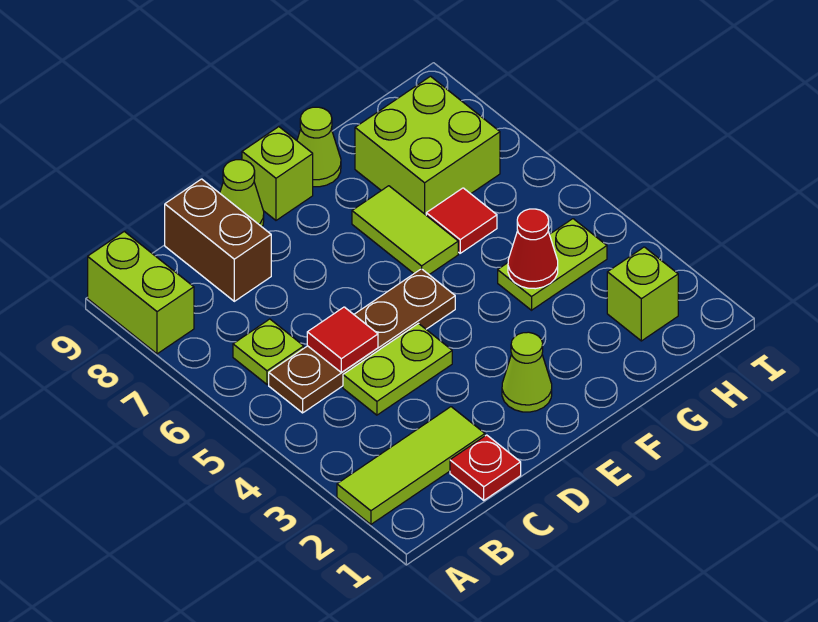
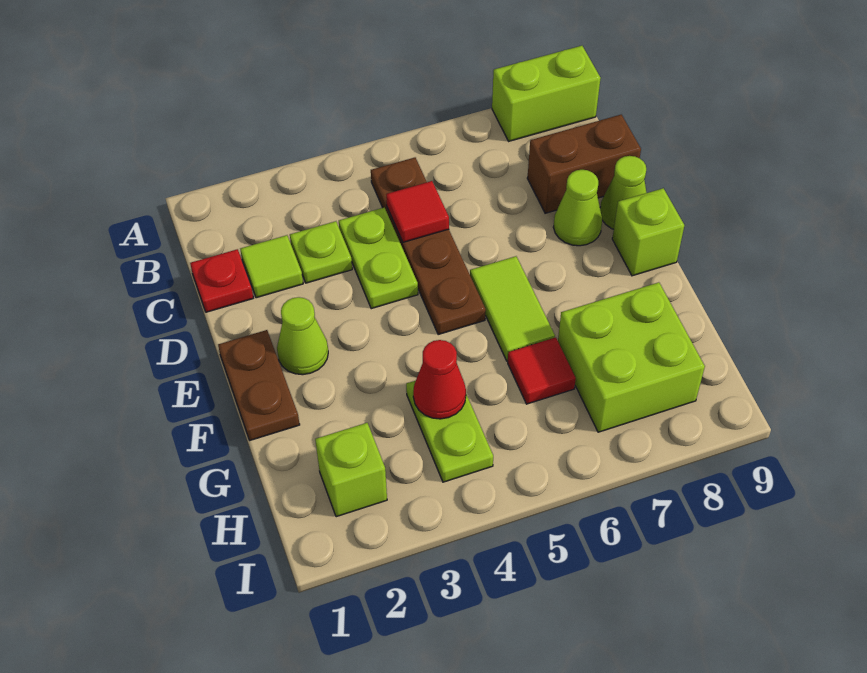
lime 1x3 tile [337,407,485,524] -> lime 1x1 tile [240,235,303,298]
lime 1x1 plate [233,319,304,384] -> lime 1x1 plate moved to [290,221,352,283]
none -> brown 1x2 plate [218,330,300,440]
lime 1x2 tile [352,186,458,274] -> lime 1x2 tile turned to [470,256,555,361]
lime 1x1 cone [297,107,341,187] -> lime 1x1 cone moved to [553,170,602,246]

